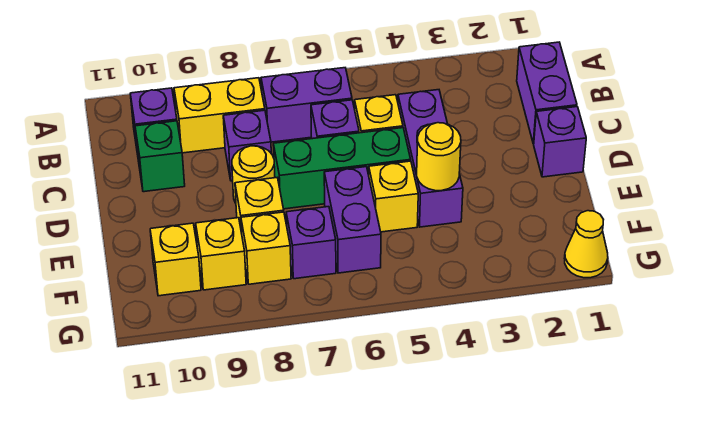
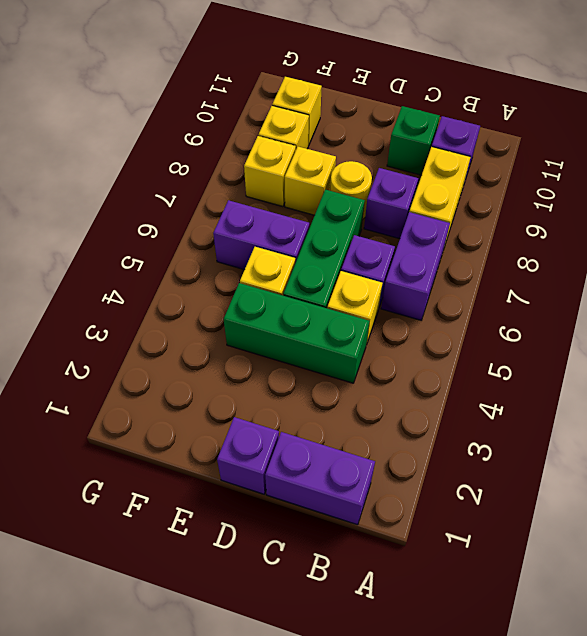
purple 1x3 brick [398,90,463,227] -> green 1x3 brick [224,283,369,383]
yellow 1x1 round brick [417,123,461,191] -> none
purple 1x1 brick [286,207,336,279] -> none
yellow 1x1 cone [564,211,608,278] -> none

